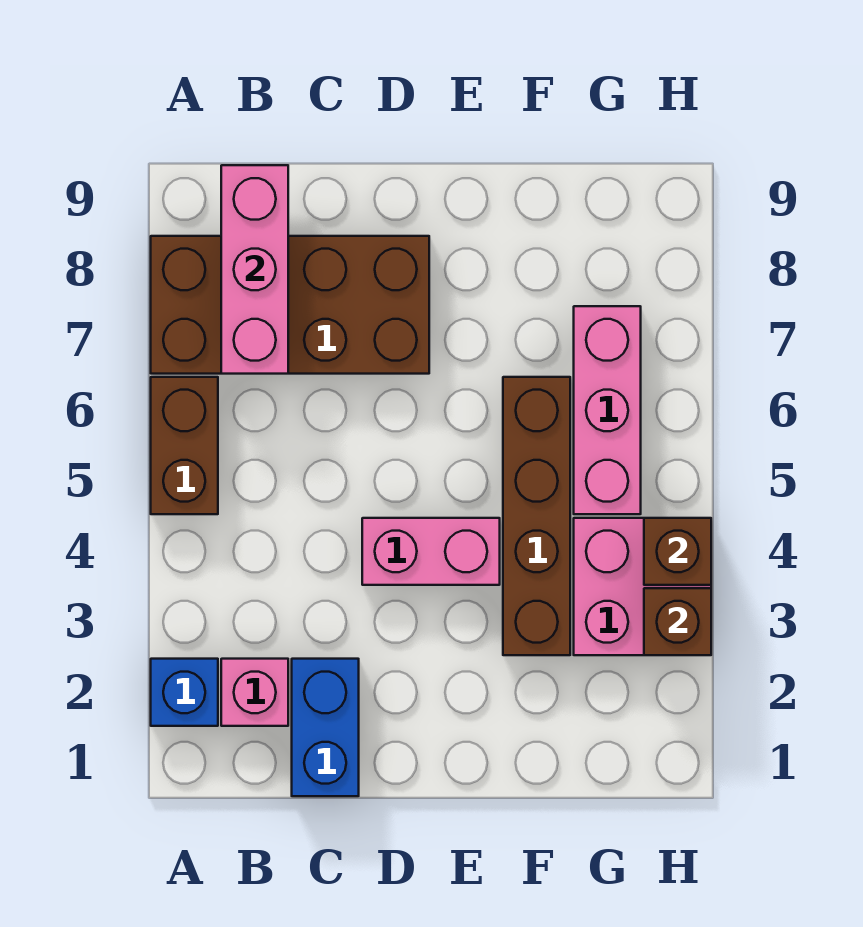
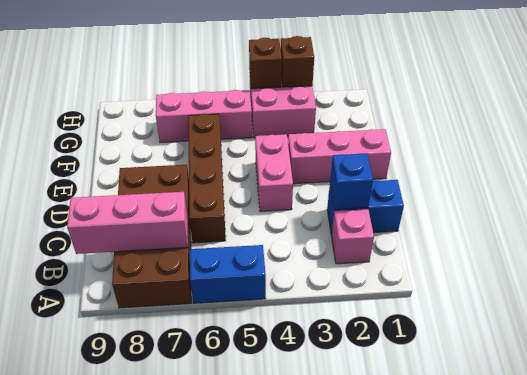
blue 1x1 brick [151,659,218,726] -> blue 1x1 brick moved to [330,153,373,209]
brown 1x2 brick [151,377,218,514] -> blue 1x2 brick [190,245,266,303]
none -> pink 1x3 brick [288,129,391,184]
brown 1x4 brick [503,377,570,655] -> brown 1x4 brick turned to [188,114,226,243]

